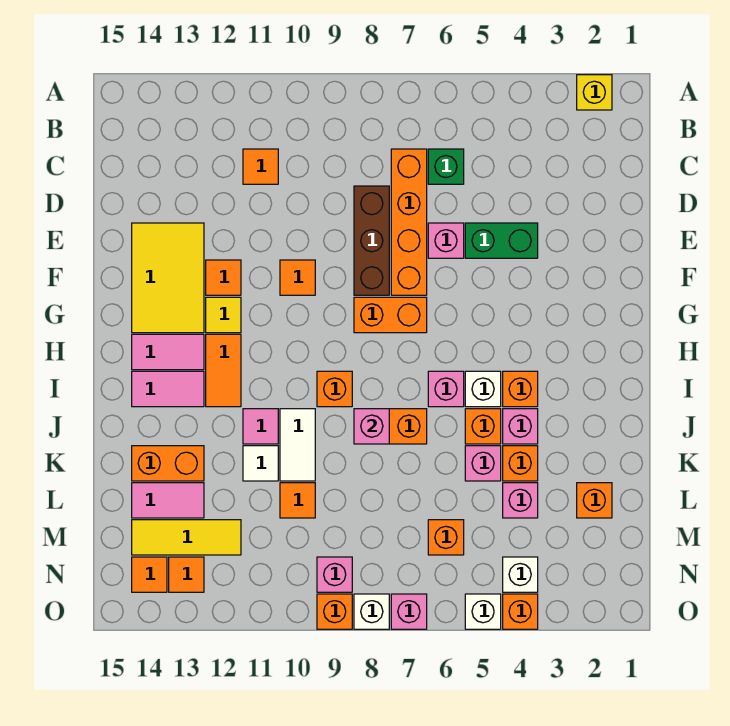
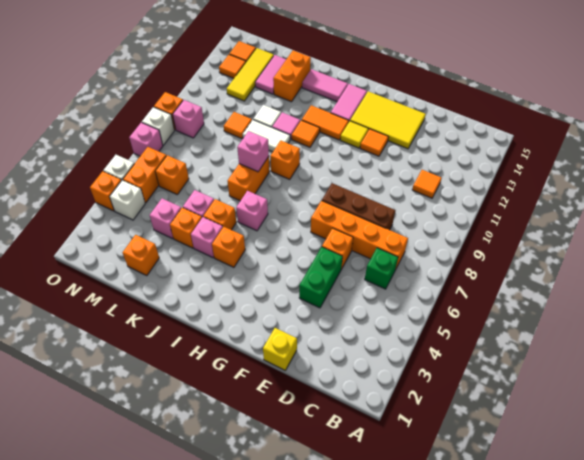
yellow 1x1 brick [577,75,612,110] -> yellow 1x1 brick moved to [263,328,297,370]
pink 1x1 brick [428,223,464,258] -> orange 1x1 brick [322,228,353,269]
orange 1x1 tile [280,260,315,295] -> orange 1x1 tile moved to [292,120,320,147]
orange 1x2 brick [354,297,427,333] -> orange 1x2 brick moved to [123,147,166,203]
white 1x1 brick [465,371,501,407] -> none
pink 1x2 tile [132,371,204,407] -> pink 1x2 tile turned to [302,69,348,102]

